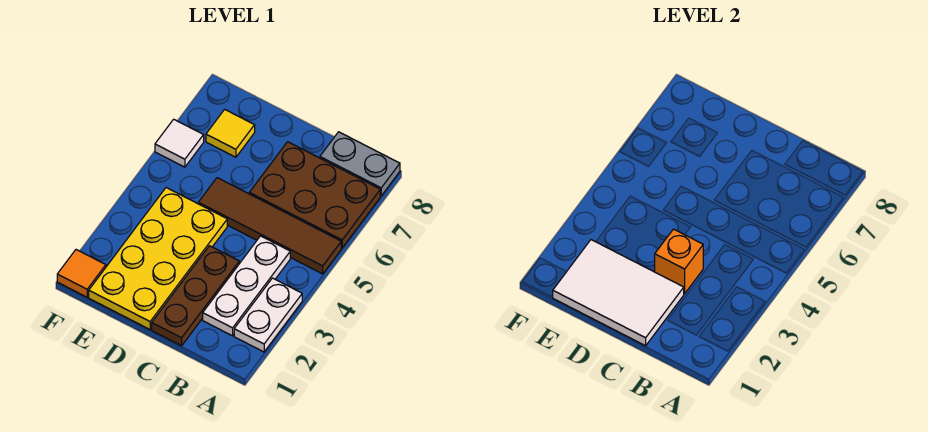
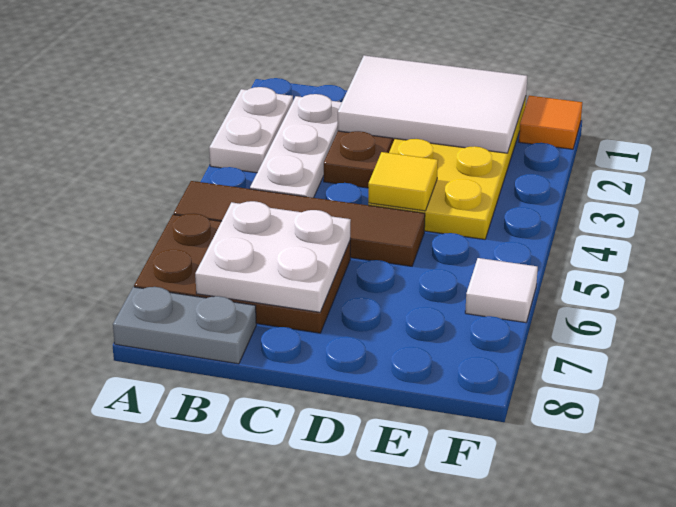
none -> white 2x2 plate [195,201,351,312]
orange 1x1 brick [655,229,703,294] -> none
yellow 1x1 tile [206,109,255,157] -> yellow 1x1 tile moved to [368,152,438,211]

